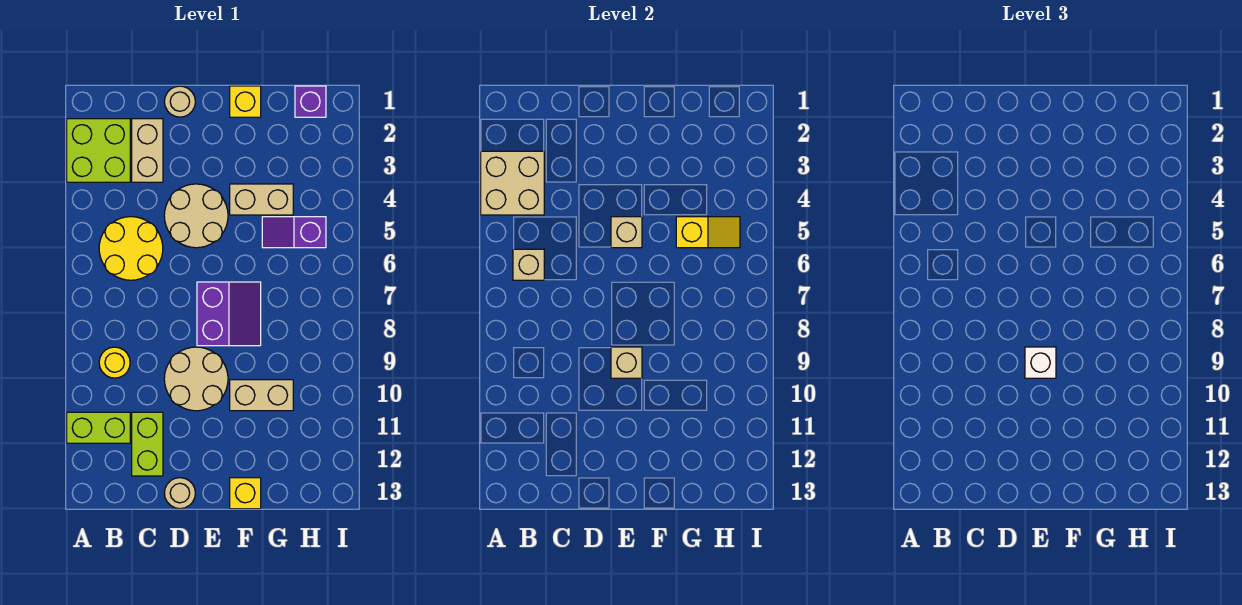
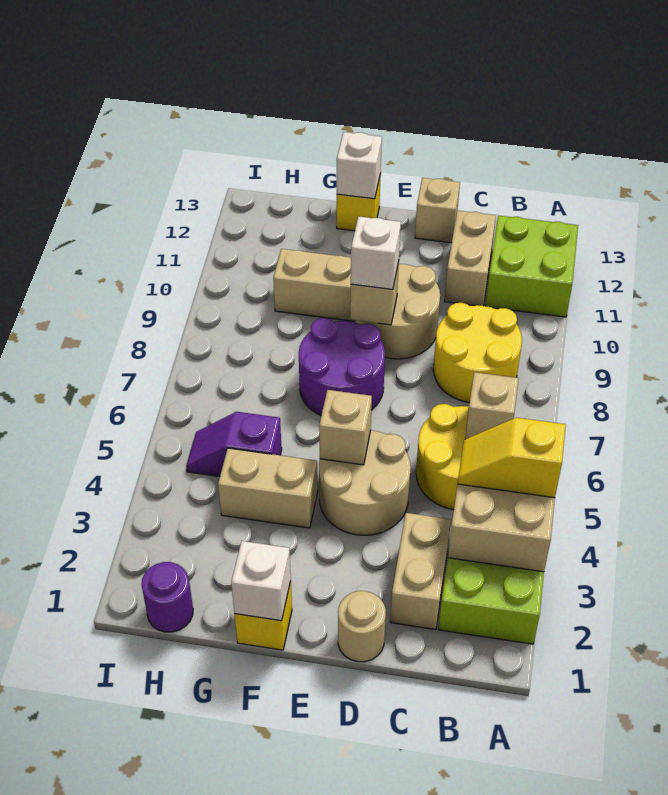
lime 1x2 brick [67,412,130,443] -> lime 2x2 brick [486,215,578,317]
yellow 1x1 round brick [99,347,130,378] -> yellow 2x2 round brick [433,303,522,403]
lime 1x2 brick [132,412,163,476] -> tan 1x2 brick [445,211,496,306]
tan 1x1 round brick [164,478,195,509] -> tan 1x1 brick [415,178,460,243]
purple 2x2 slope [197,282,261,346] -> purple 2x2 round brick [299,318,385,415]
none -> white 1x1 brick [231,541,291,621]
none -> white 1x1 brick [337,132,382,199]
purple 1x2 slope [262,217,326,248] -> purple 1x2 slope turned to [186,412,282,476]
yellow 1x2 slope [676,217,740,248] -> yellow 1x2 slope moved to [458,418,566,498]
purple 1x1 brick [295,86,326,117] -> purple 1x1 round brick [142,562,193,632]

